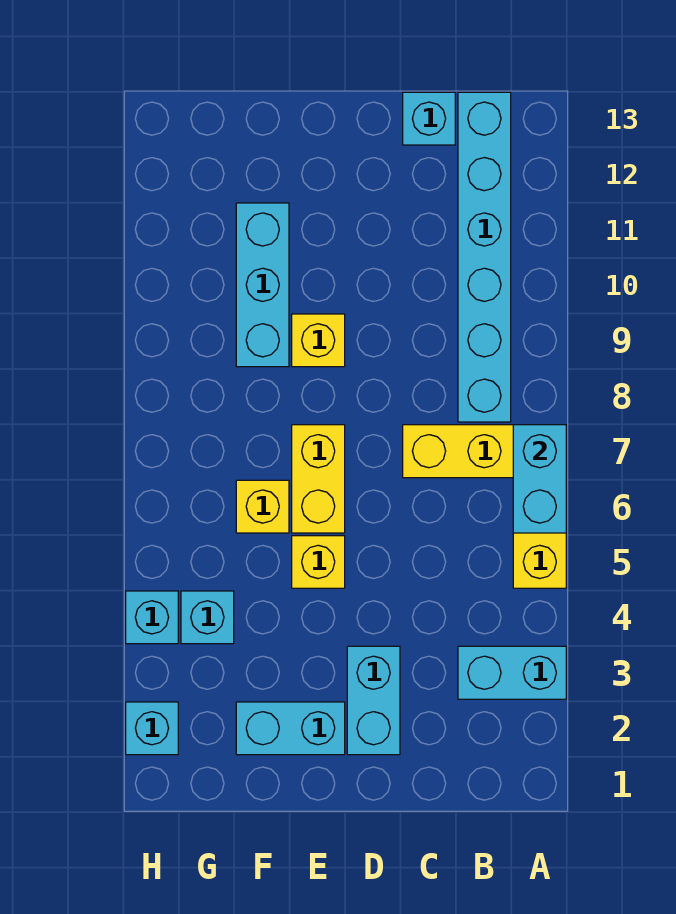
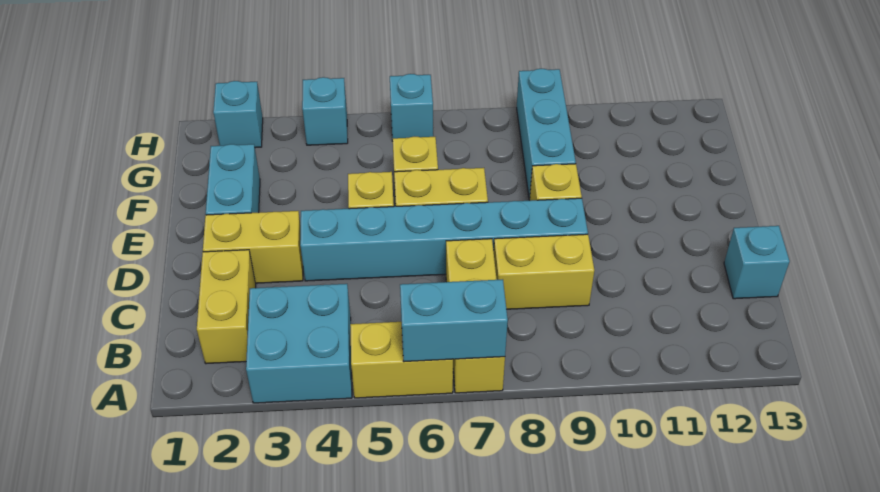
cyan 1x2 brick [458,646,566,699] -> cyan 2x2 brick [246,284,352,403]
none -> yellow 1x2 brick [197,250,256,364]
cyan 1x6 brick [458,92,511,422] -> cyan 1x6 brick moved to [300,198,588,281]
none -> yellow 1x2 brick [494,234,594,309]
cyan 1x2 brick [347,646,400,755] -> yellow 1x2 brick [203,211,303,283]
cyan 1x3 brick [236,203,289,367] -> cyan 1x3 brick turned to [517,69,576,200]
cyan 1x1 brick [181,591,234,644] -> cyan 1x1 brick moved to [390,74,433,141]

